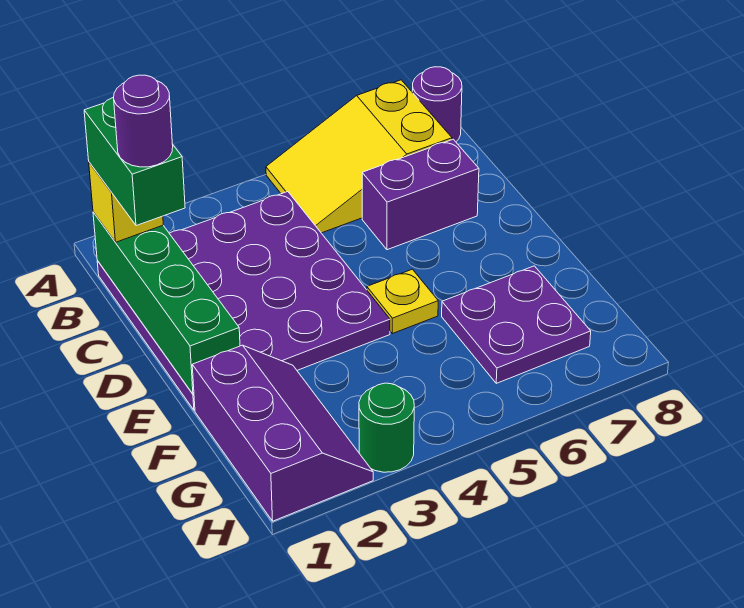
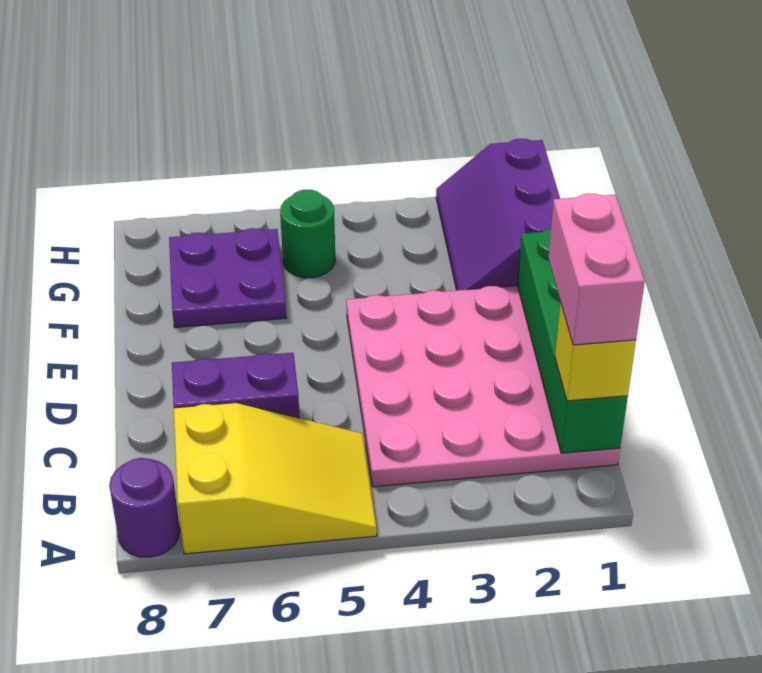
purple 4x4 plate [97,192,390,410] -> pink 4x4 plate [346,286,620,487]
green 1x2 brick [84,98,185,226] -> pink 1x2 brick [548,193,645,345]
purple 1x1 round brick [114,75,173,167] -> none
yellow 1x1 plate [367,269,438,334] -> none
green 1x1 round brick [359,383,414,472] -> green 1x1 round brick moved to [280,190,335,278]

